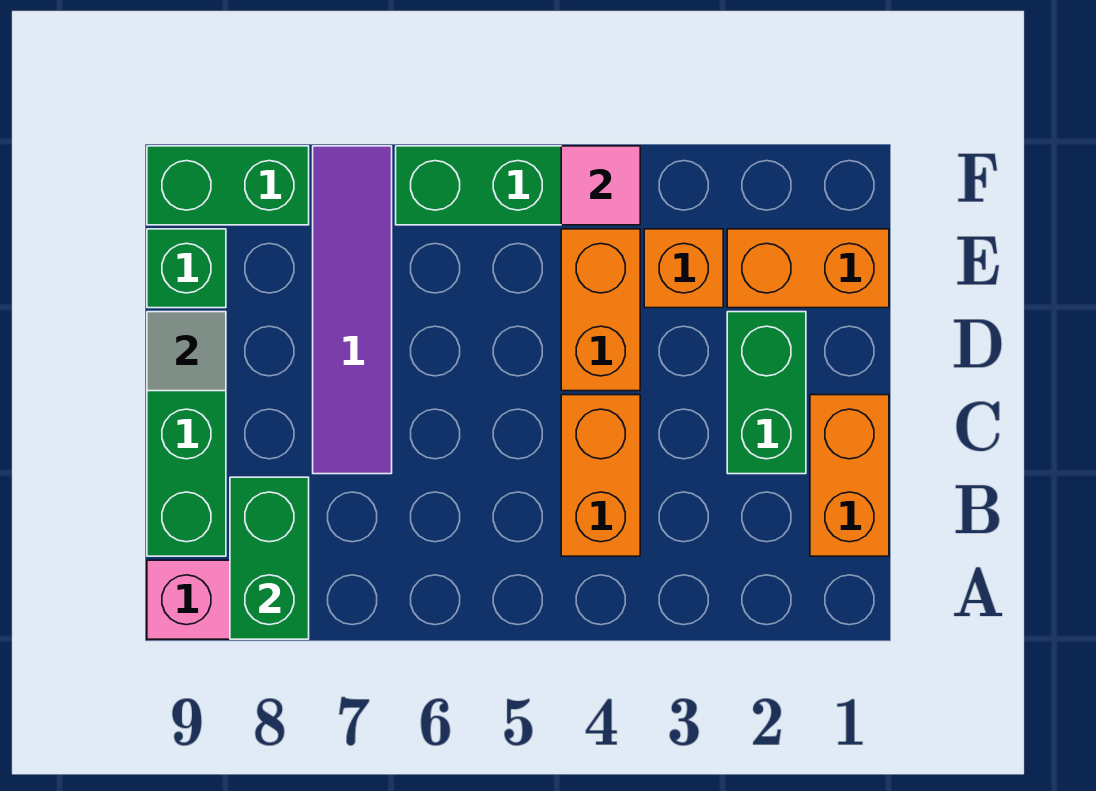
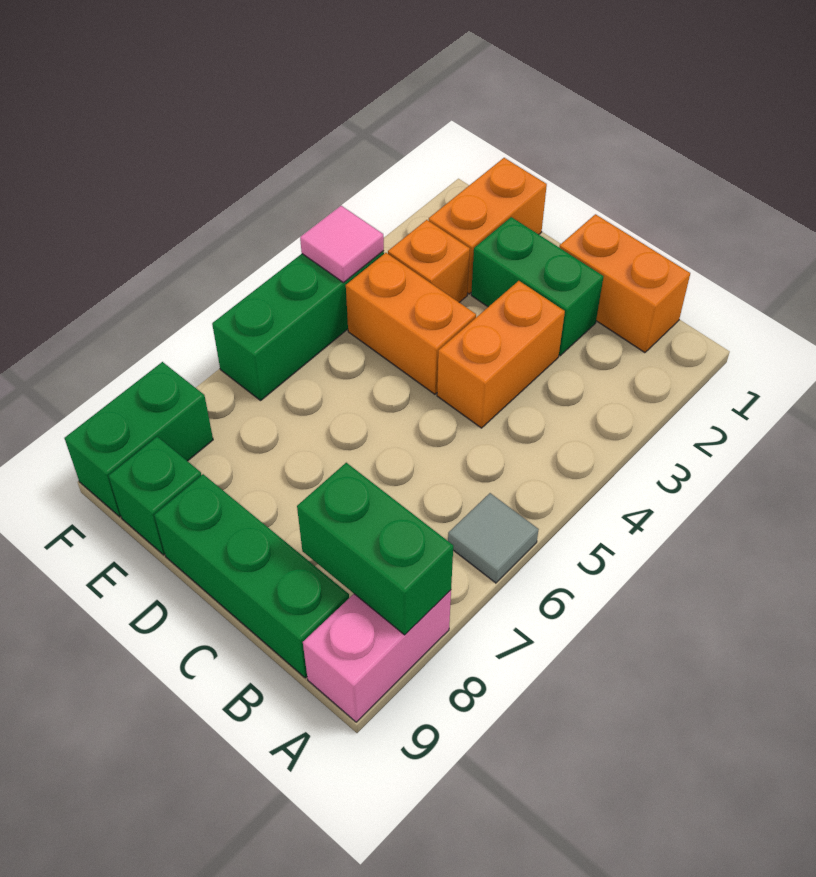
orange 1x2 brick [561,395,640,556] -> orange 1x2 brick turned to [437,281,565,428]
purple 1x4 tile [313,146,392,474] -> none
grey 1x1 tile [147,312,226,391] -> grey 1x1 tile moved to [448,493,539,583]

